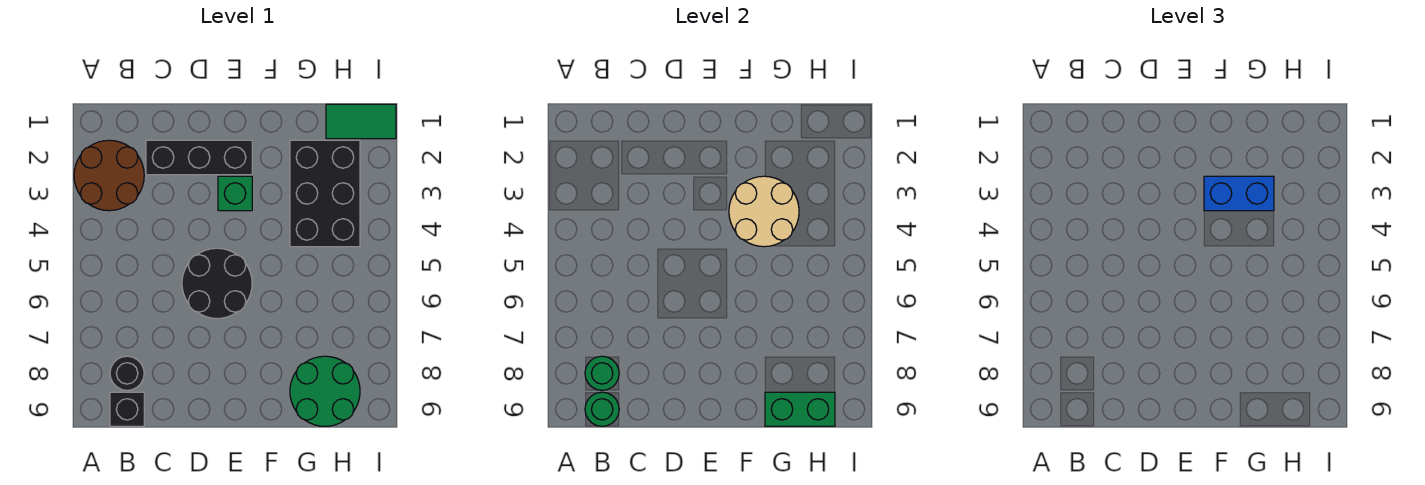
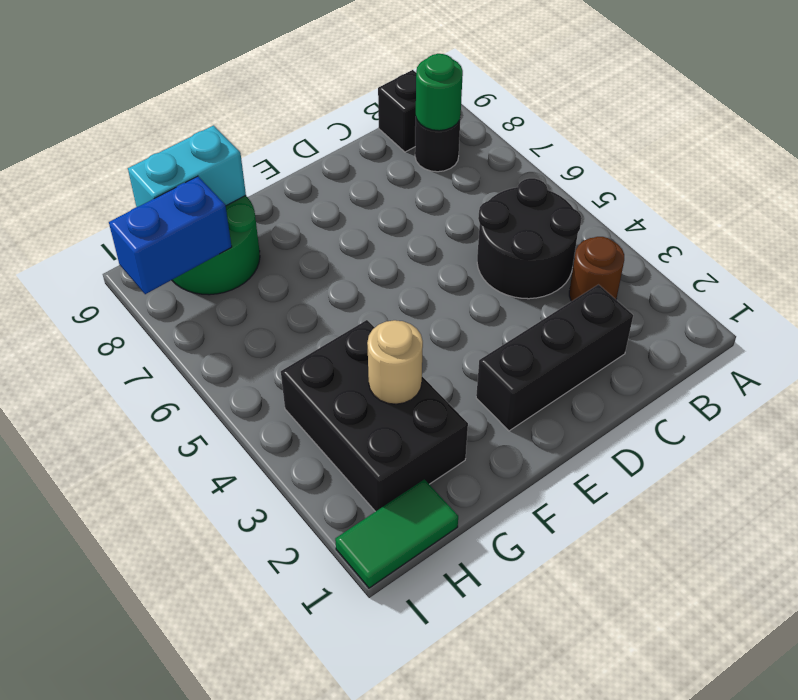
brown 2x2 round brick [74,140,144,211] -> brown 1x1 round brick [569,237,624,301]
green 1x1 round brick [585,392,619,426] -> none
black 2x2 round brick [182,248,252,319] -> black 2x2 round brick moved to [477,178,582,299]
green 1x1 brick [218,176,252,211] -> none
tan 2x2 round brick [729,176,799,247] -> tan 1x1 round brick [367,320,423,404]
blue 1x2 brick [1204,176,1274,211] -> blue 1x2 brick moved to [109,176,232,294]
green 1x2 brick [765,392,835,426] -> cyan 1x2 brick [128,126,246,207]

